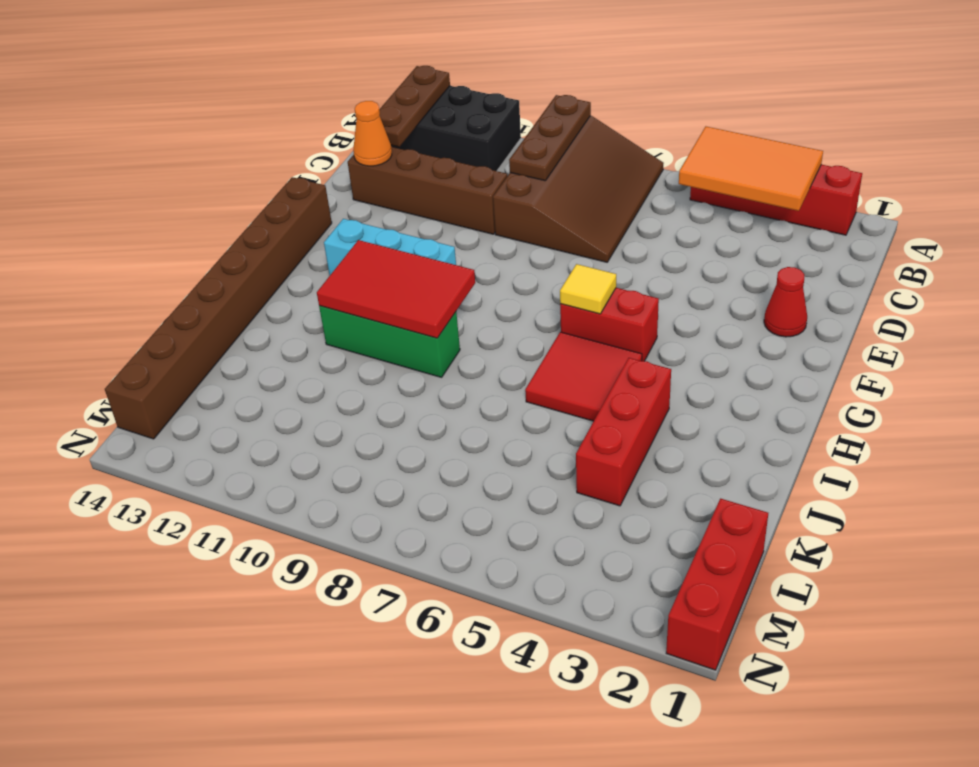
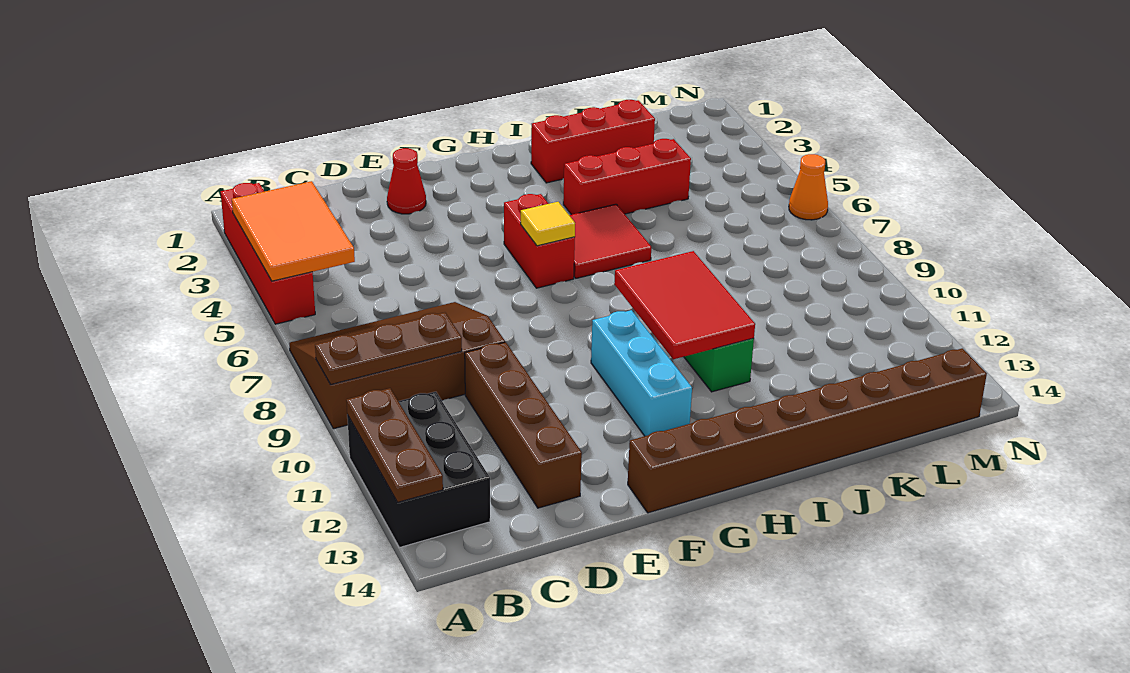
brown 1x3 plate [379,66,450,147] -> brown 1x3 plate turned to [346,388,443,502]
orange 1x1 cone [353,101,392,166] -> orange 1x1 cone moved to [789,154,828,220]
red 1x3 brick [666,499,768,670] -> red 1x3 brick moved to [531,100,655,183]

